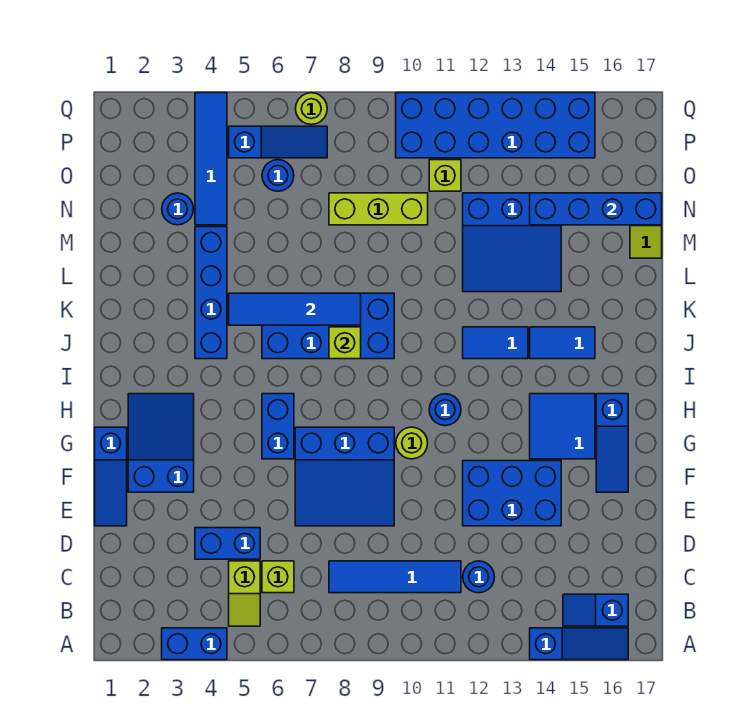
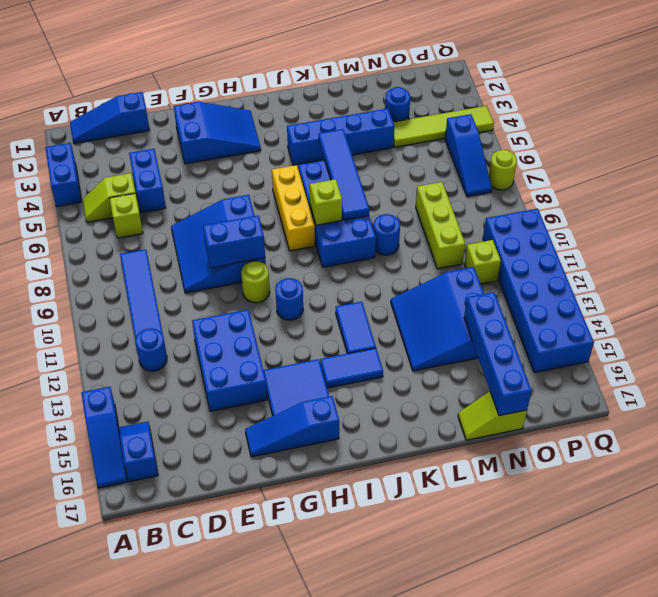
blue 1x3 slope [95,427,127,526] -> blue 1x3 slope moved to [70,92,149,143]
blue 1x2 brick [262,394,294,459] -> blue 1x2 brick moved to [203,216,265,267]
none -> yellow 1x3 brick [272,165,315,251]
blue 1x2 tile [530,327,595,359] -> blue 1x2 tile turned to [320,348,383,388]
blue 1x4 tile [195,93,227,225] -> lime 1x4 tile [393,106,494,147]
blue 1x1 round brick [262,160,294,191] -> blue 1x1 round brick moved to [373,214,400,255]

